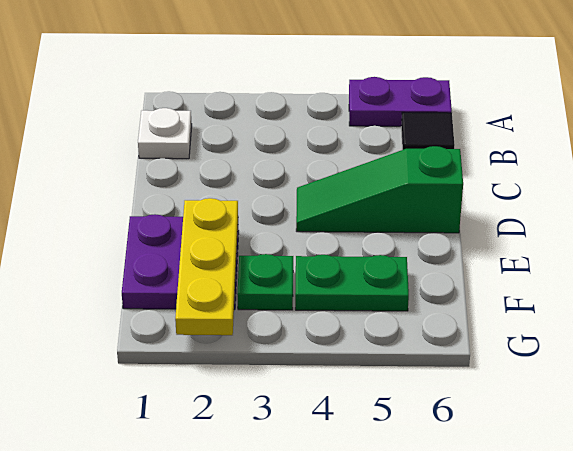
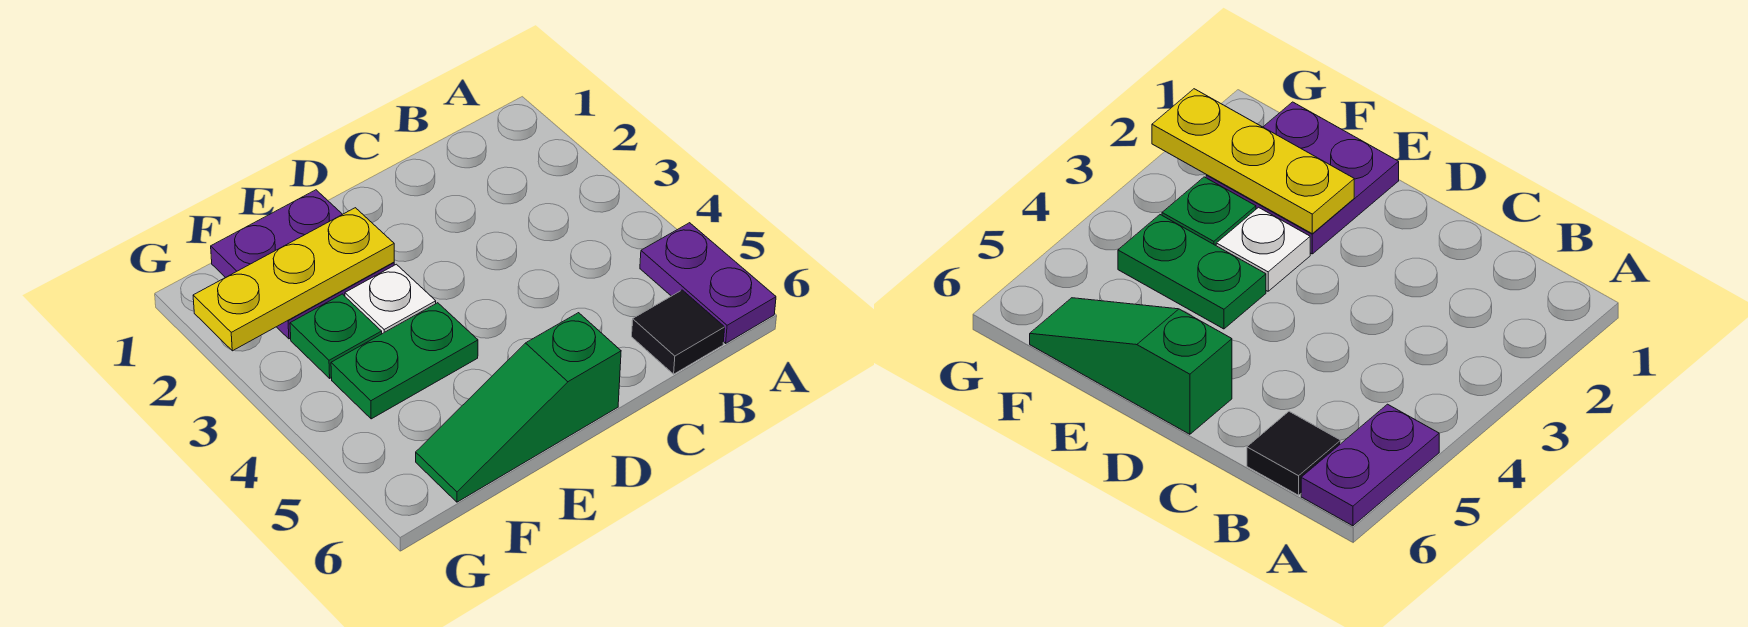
white 1x1 plate [138,108,192,159] -> white 1x1 plate moved to [345,264,436,334]
green 1x3 slope [296,146,463,233] -> green 1x3 slope turned to [416,313,621,502]
green 1x2 plate [295,255,409,311] -> green 1x2 plate turned to [331,303,478,419]

